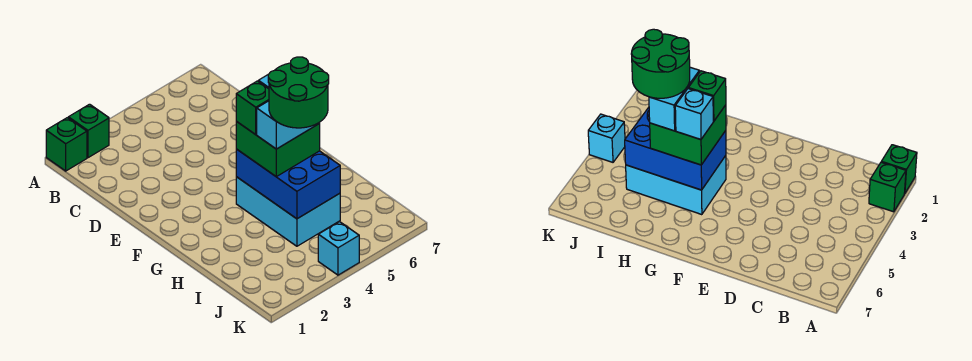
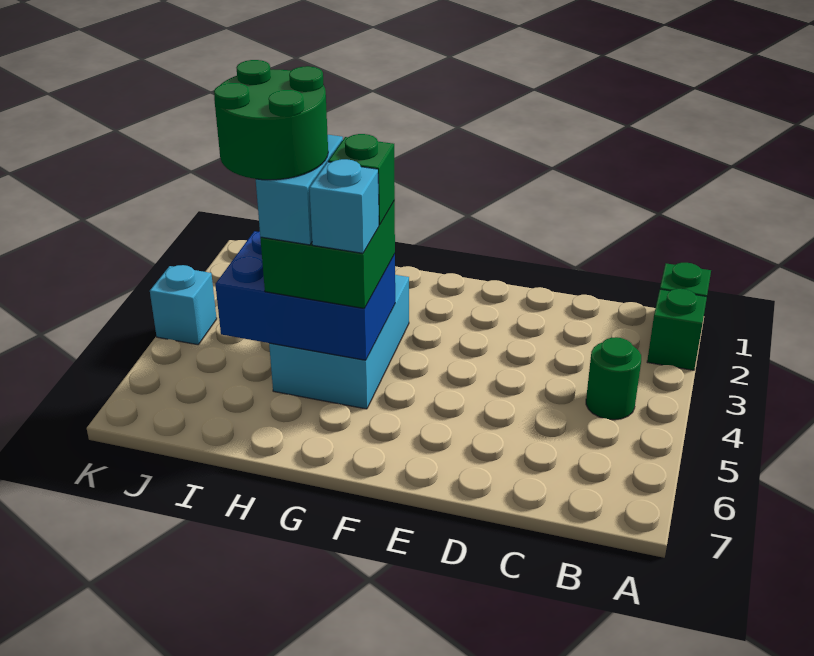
none -> green 1x1 round brick [586,337,641,420]
cyan 2x3 brick [236,177,340,246] -> cyan 2x3 brick turned to [269,275,409,409]

